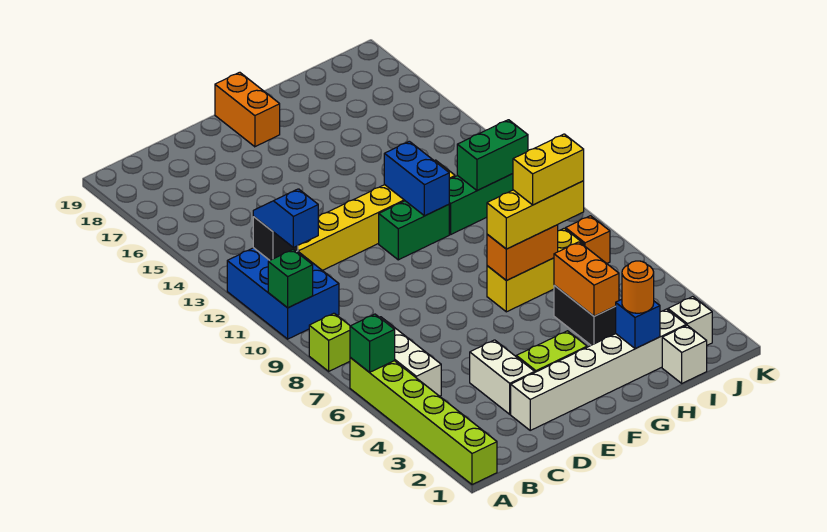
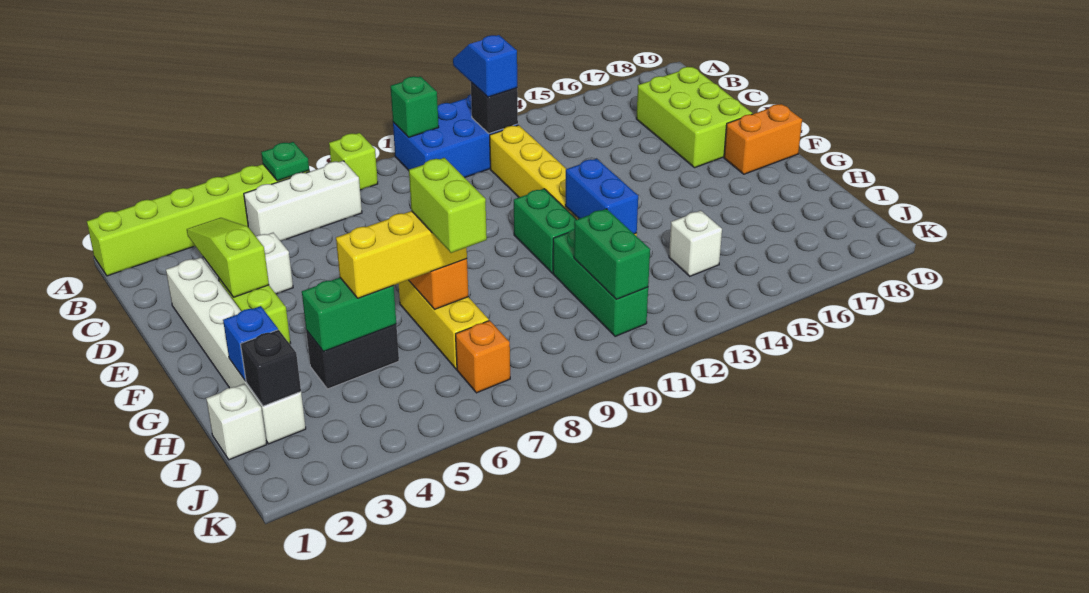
green 1x1 brick [350,314,395,372] -> green 1x1 plate [261,142,309,181]
blue 1x2 slope [253,189,318,247] -> blue 1x2 slope turned to [453,35,517,97]
none -> lime 1x3 slope [187,218,269,297]
none -> lime 2x3 brick [636,67,753,168]
yellow 1x3 brick [487,181,584,249] -> yellow 1x3 brick turned to [336,211,467,298]
blue 1x2 brick [384,141,449,216] -> blue 1x2 brick turned to [565,159,638,234]
orange 1x1 round brick [622,261,654,313] -> none
orange 1x2 brick [554,242,619,316] -> green 1x2 brick [302,278,396,352]
yellow 1x2 brick [513,134,584,205] -> lime 1x2 brick [409,158,487,253]
none -> black 1x1 brick [241,330,301,406]
white 1x1 brick [668,297,712,345] -> white 1x1 brick moved to [669,210,722,276]

